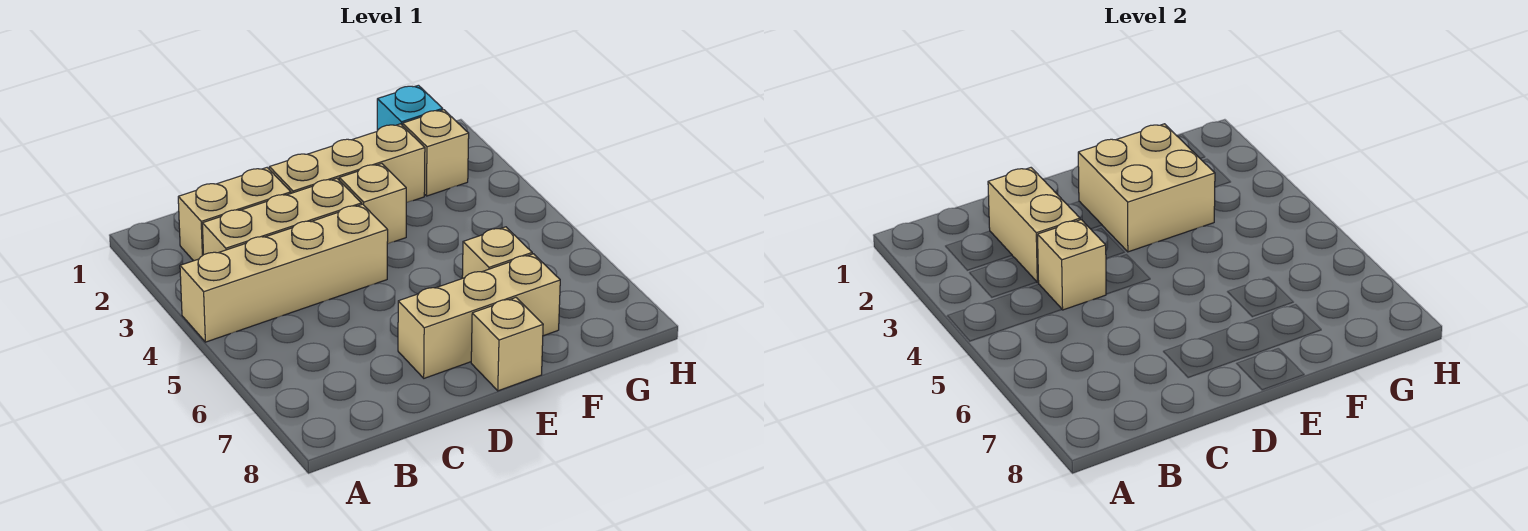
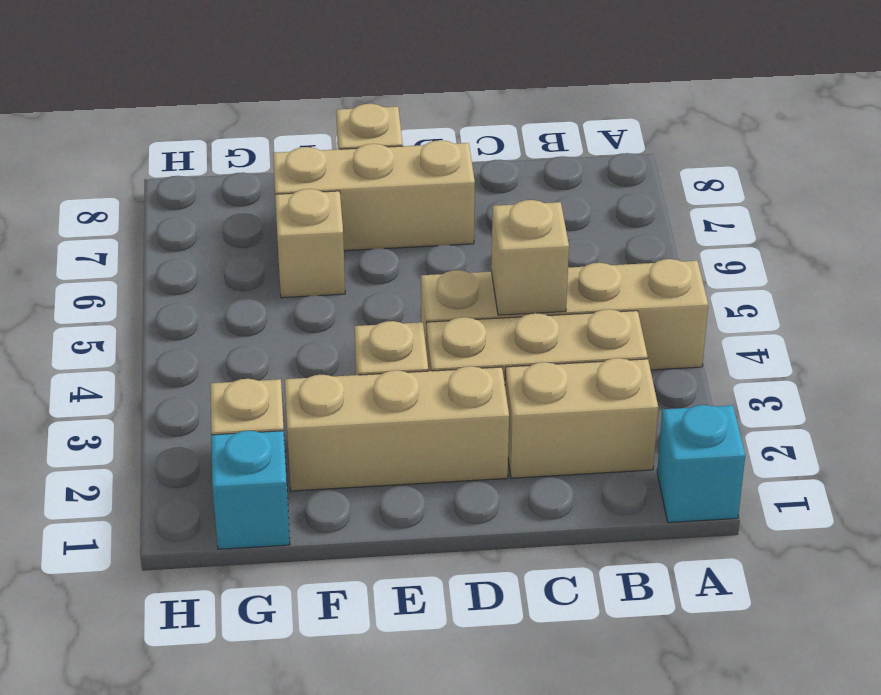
none -> cyan 1x1 brick [657,405,745,523]
tan 1x2 brick [988,168,1080,283] -> none
tan 2x2 brick [1078,124,1215,252] -> none

